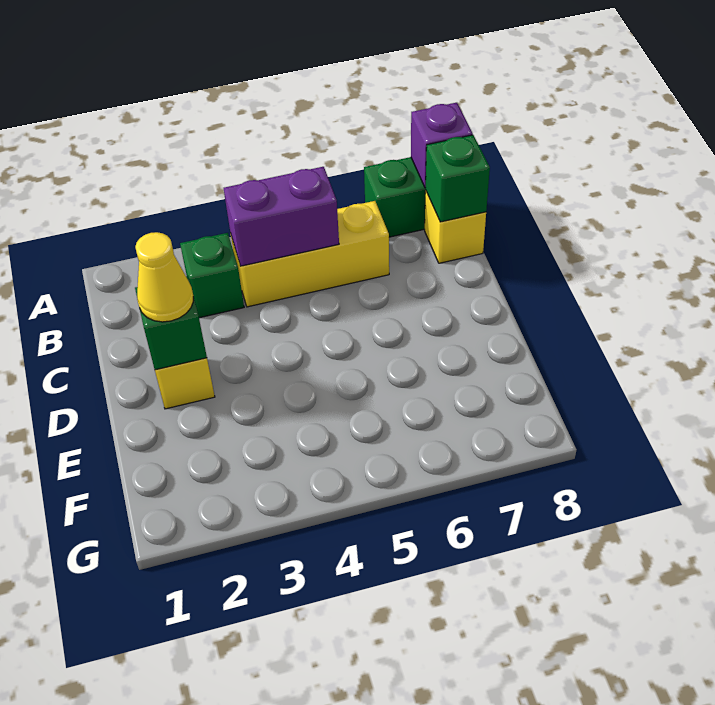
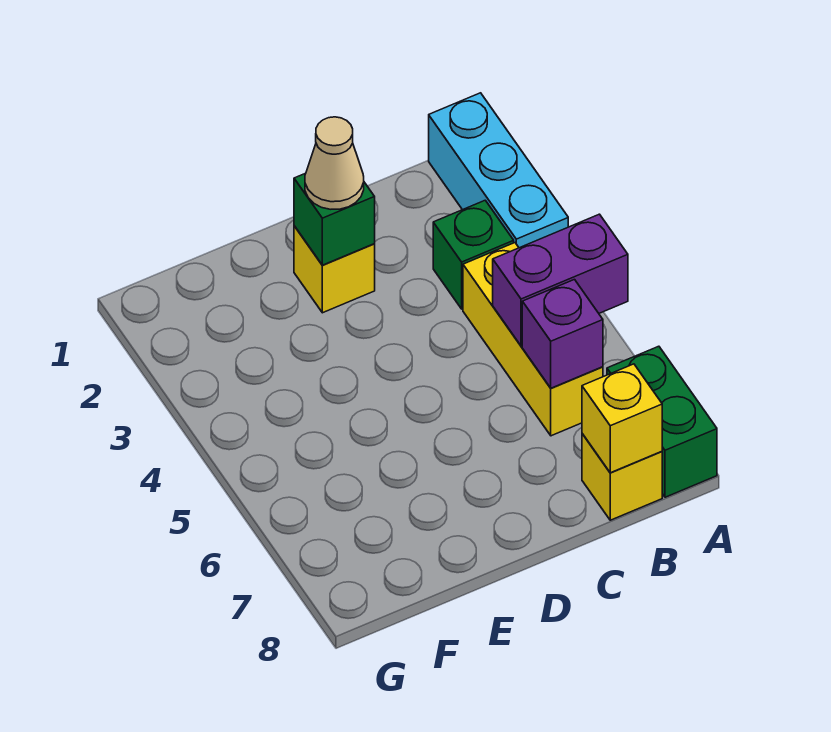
none -> cyan 1x3 brick [429,93,568,248]
purple 1x1 brick [411,103,473,188] -> purple 1x1 brick moved to [522,280,603,388]
purple 1x2 brick [224,167,339,266] -> purple 1x2 brick turned to [493,214,628,346]
green 1x1 brick [426,135,490,222] -> yellow 1x1 brick [582,364,662,473]
yellow 1x1 cone [135,232,193,322] -> tan 1x1 cone [305,117,364,209]

